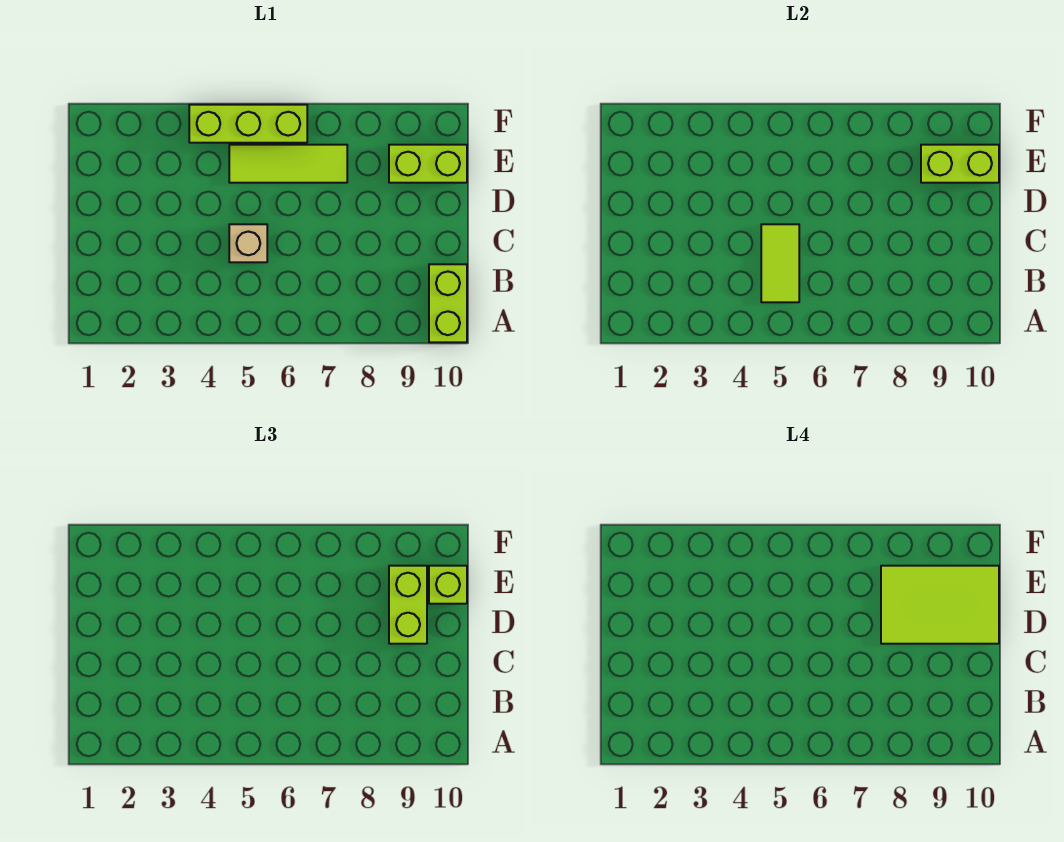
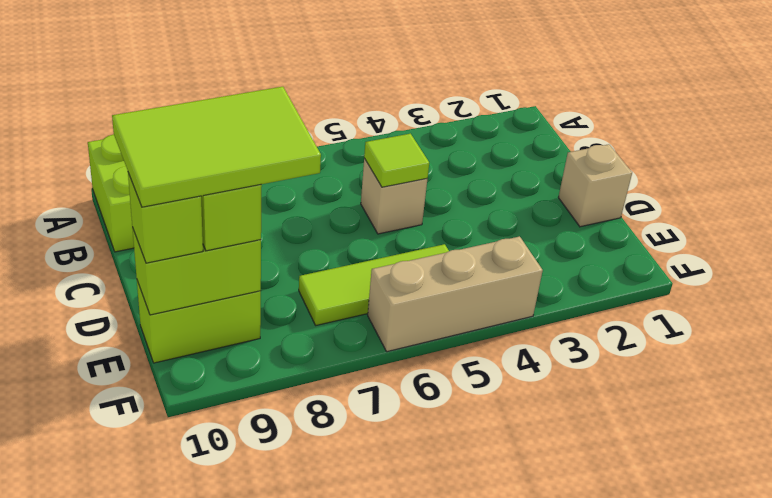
lime 1x2 tile [761,224,799,302] -> lime 1x1 tile [364,133,429,187]
none -> tan 1x1 brick [558,144,632,227]
lime 1x3 brick [189,105,307,143] -> tan 1x3 brick [368,236,543,352]

